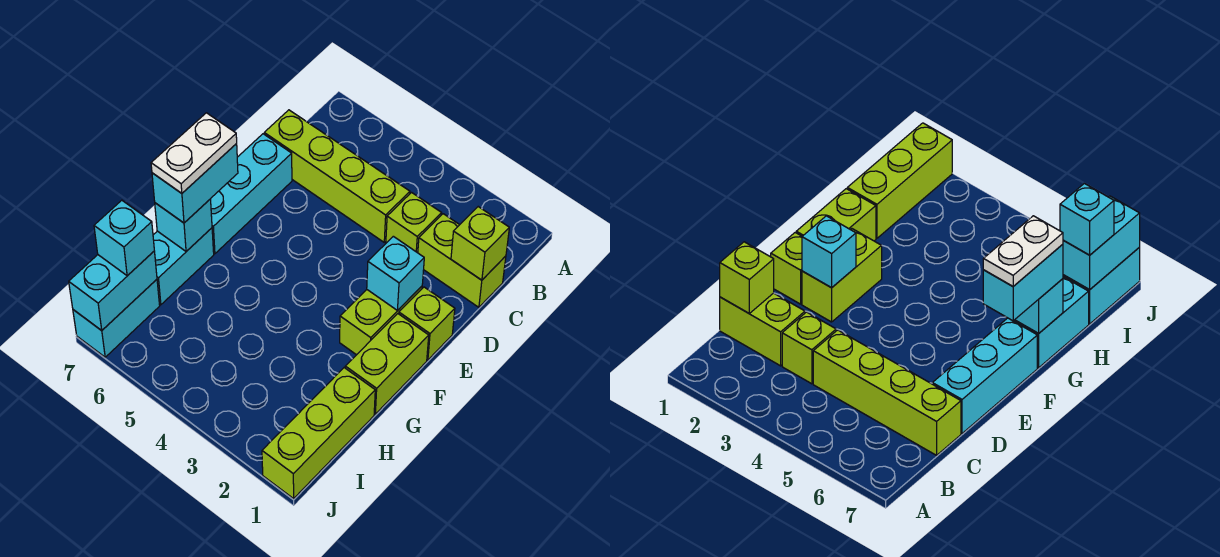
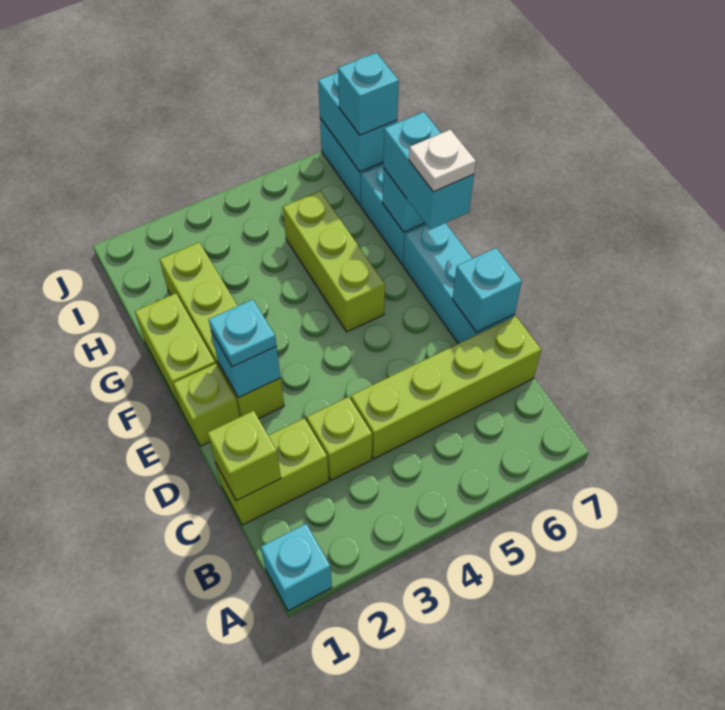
none -> cyan 1x1 brick [261,524,332,611]
none -> cyan 1x1 brick [452,248,522,332]
lime 1x2 brick [340,286,422,355] -> lime 1x4 brick [160,242,284,418]
none -> cyan 1x1 plate [209,300,276,367]
white 1x2 plate [151,113,237,193] -> white 1x1 plate [409,130,476,192]
lime 1x3 brick [262,368,375,499] -> lime 1x3 brick moved to [283,191,385,332]

